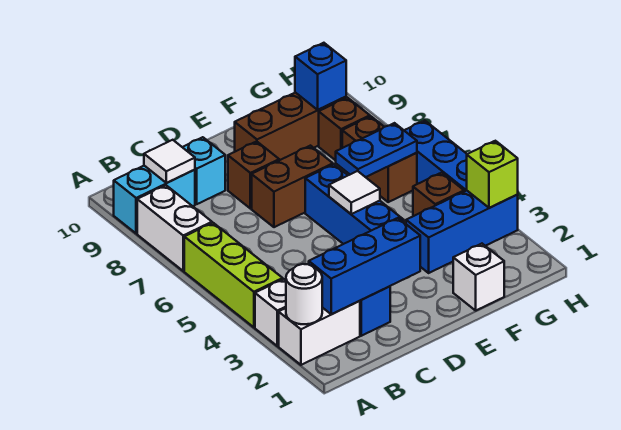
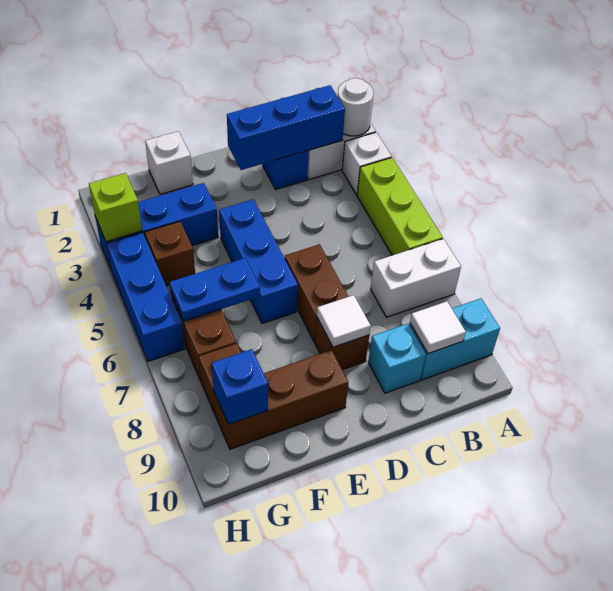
white 1x2 brick [137,185,212,271] -> white 1x2 brick turned to [371,239,461,317]
brown 1x2 brick [252,146,333,227] -> brown 1x2 brick turned to [285,244,348,342]
white 1x1 tile [329,171,380,214] -> white 1x1 tile moved to [317,295,371,347]

